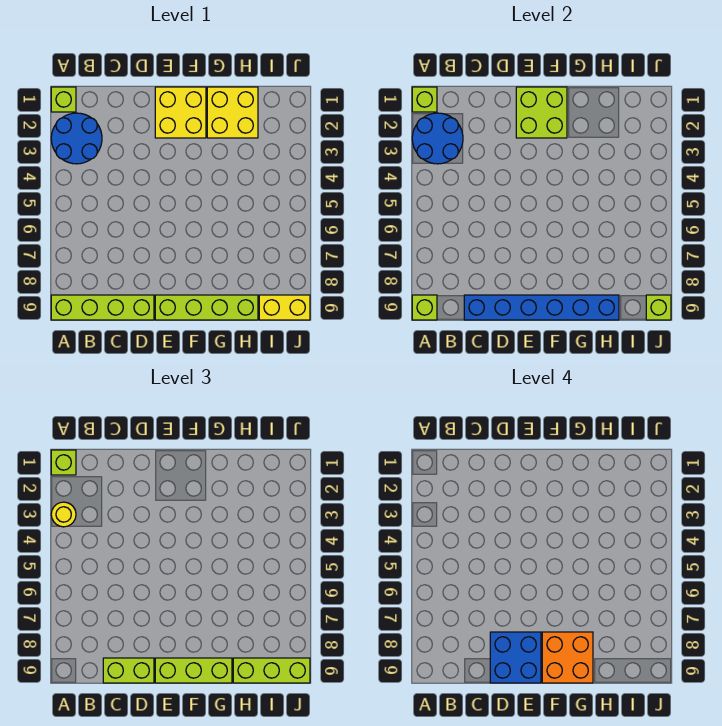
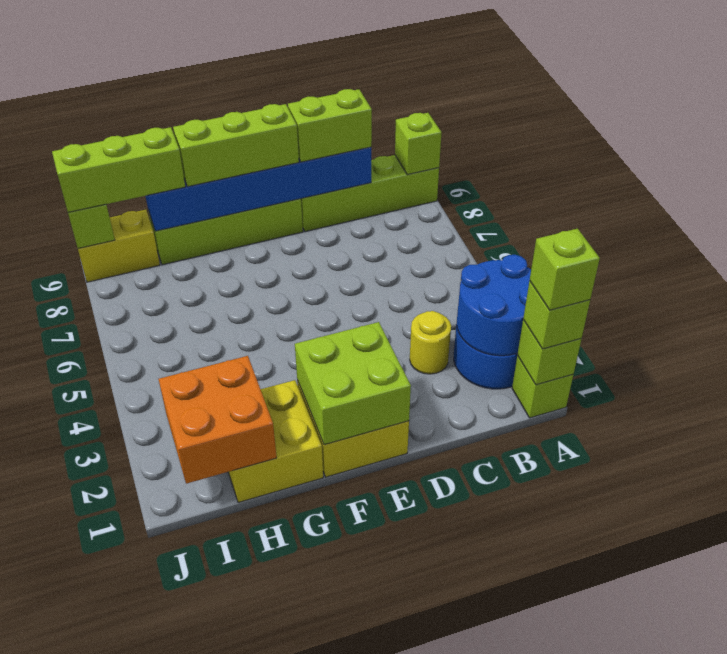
none -> lime 1x1 brick [530,229,600,310]
yellow 1x1 round brick [51,502,76,527] -> yellow 1x1 round brick moved to [410,311,451,374]
blue 2x2 brick [490,632,541,683] -> none
orange 2x2 brick [542,632,593,683] -> orange 2x2 brick moved to [159,356,277,484]

